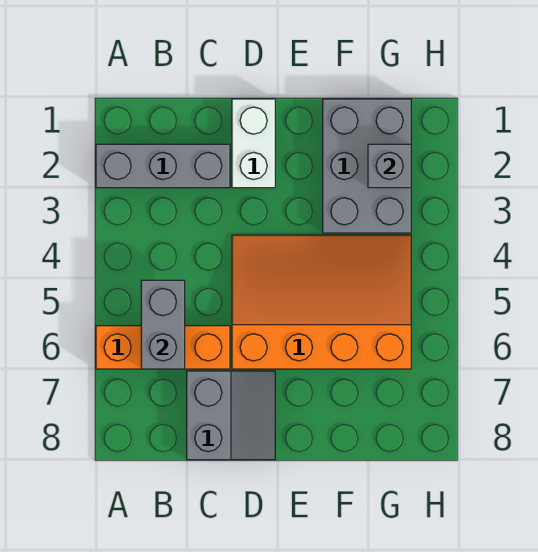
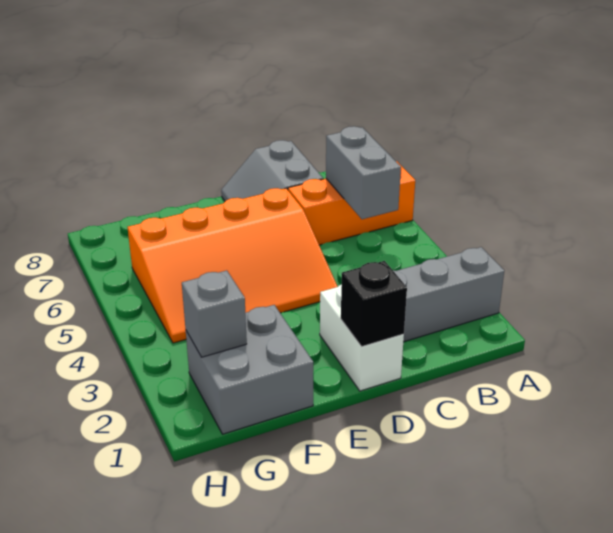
none -> black 1x1 brick [341,261,407,347]
grey 2x3 brick [323,99,411,233] -> grey 2x2 brick [186,305,313,434]

